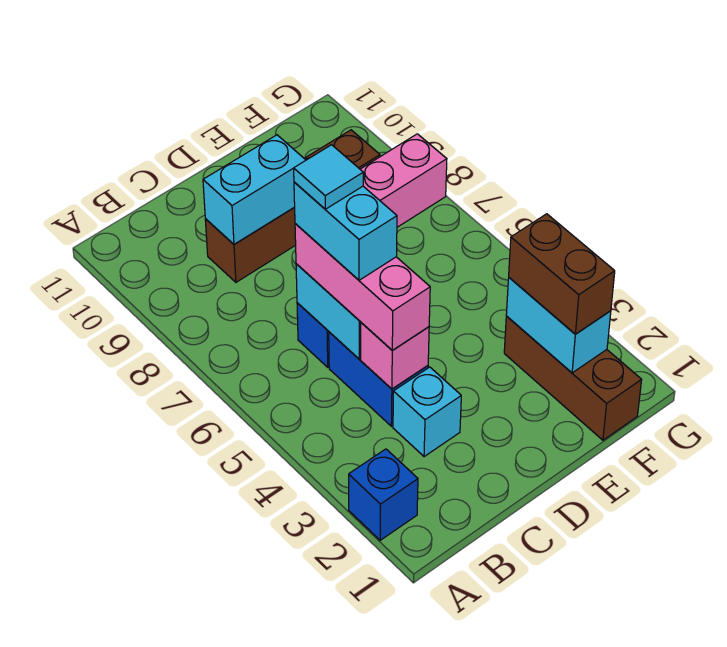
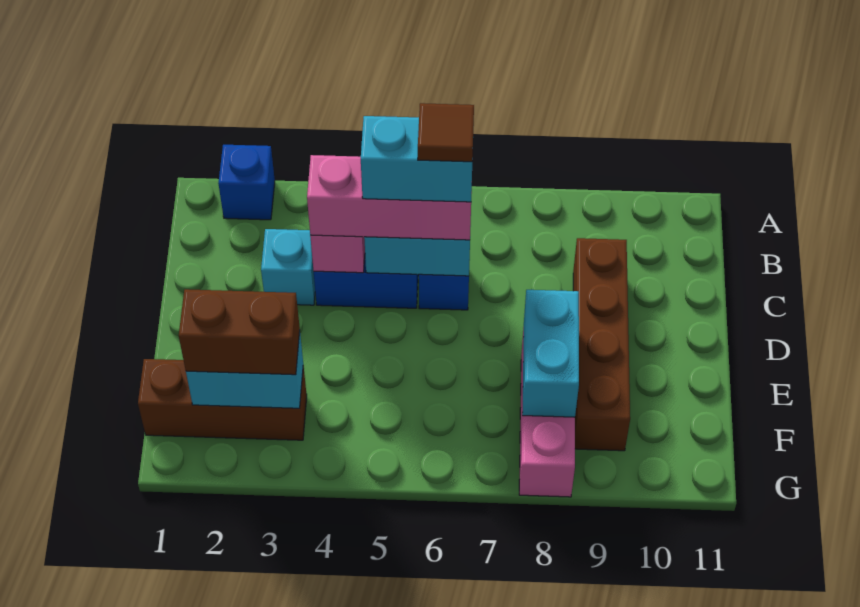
cyan 1x1 tile [294,145,363,209] -> brown 1x1 tile [418,103,474,162]
cyan 1x2 brick [203,135,306,244] -> cyan 1x2 brick moved to [522,290,579,417]

